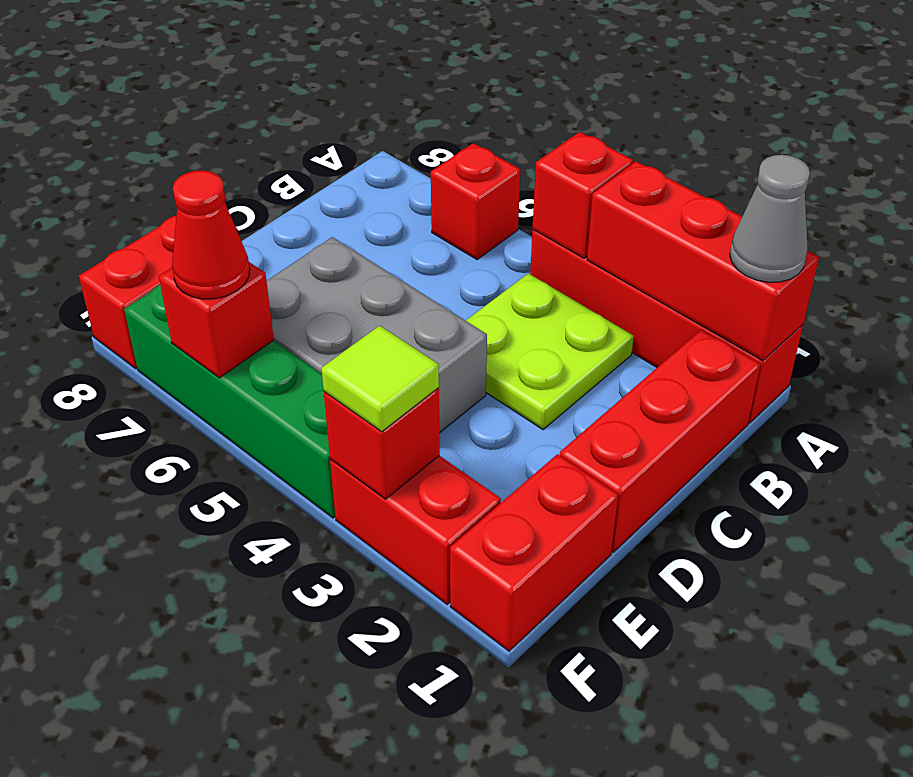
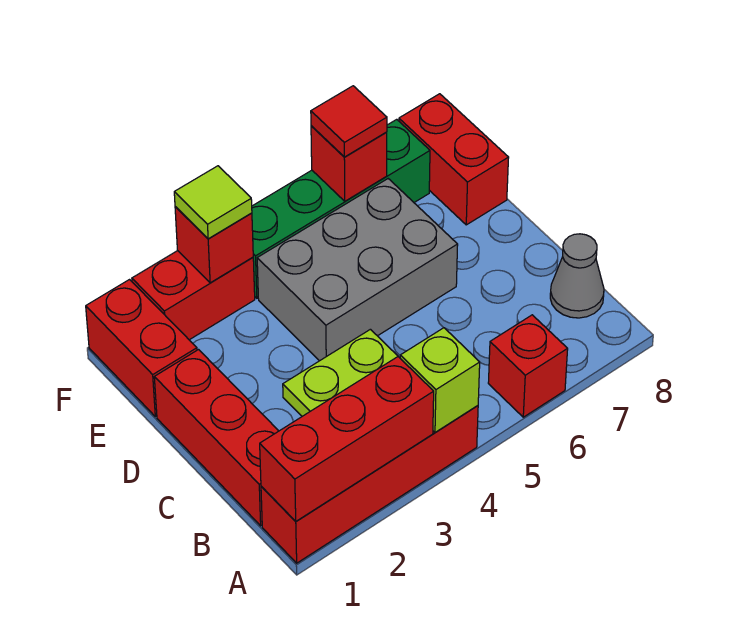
grey 1x1 cone [730,155,810,282] -> grey 1x1 cone moved to [550,234,604,318]
red 1x1 brick [533,132,633,258] -> lime 1x1 brick [400,328,480,433]
red 1x1 cone [172,170,250,299] -> red 1x1 tile [311,86,387,157]

